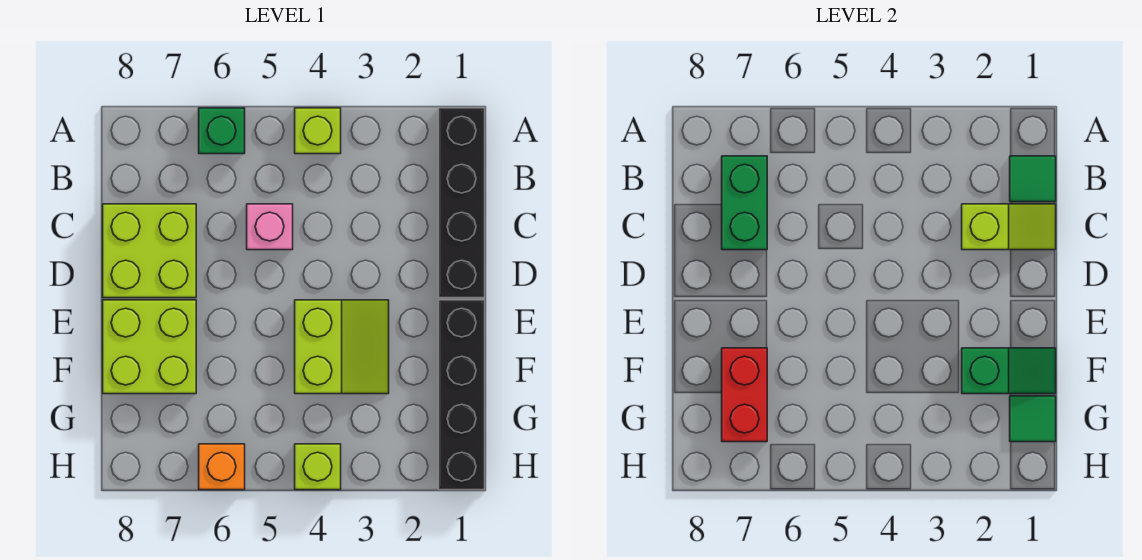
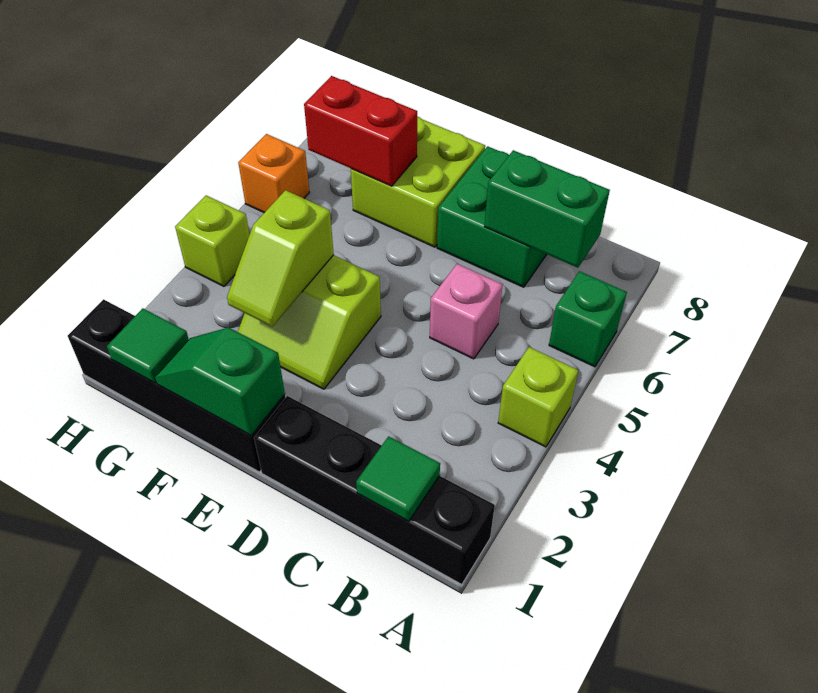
lime 1x2 slope [962,204,1056,250] -> lime 1x2 slope moved to [227,190,334,327]
lime 2x2 brick [103,204,196,298] -> green 2x2 brick [437,146,547,287]
green 1x2 slope [962,348,1056,394] -> green 1x2 slope turned to [155,328,285,436]

